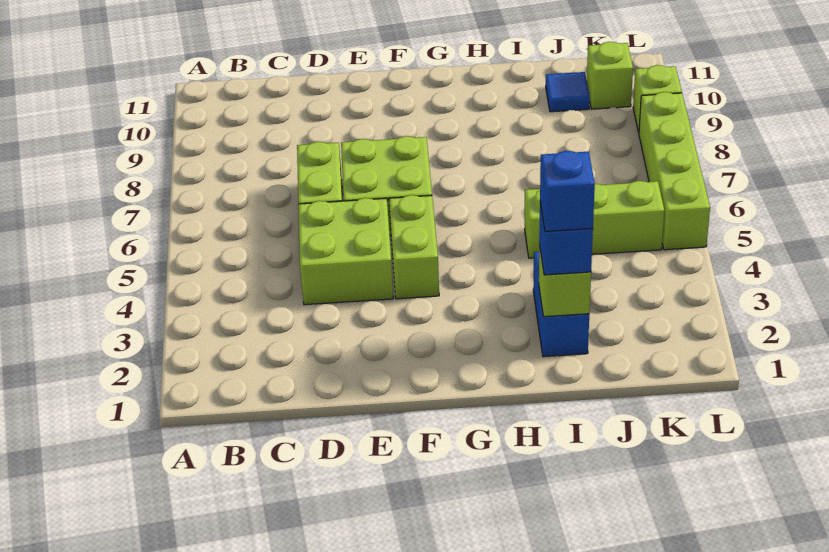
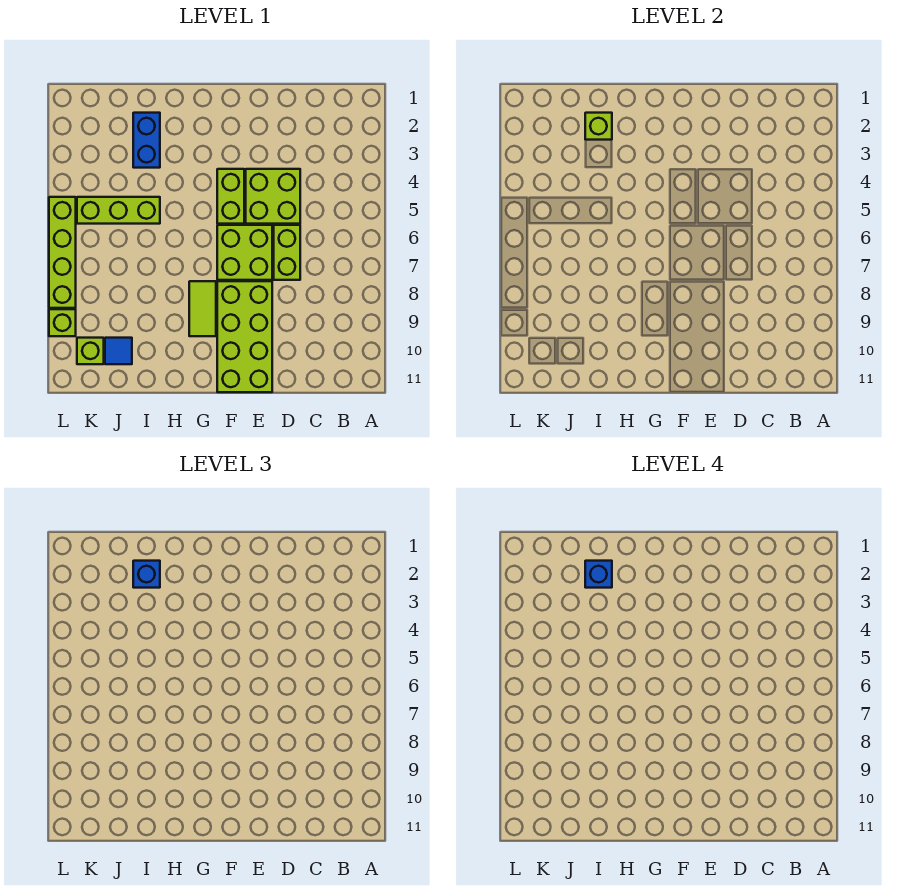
none -> lime 2x4 brick [217,281,272,392]
none -> lime 1x2 tile [189,281,216,336]

